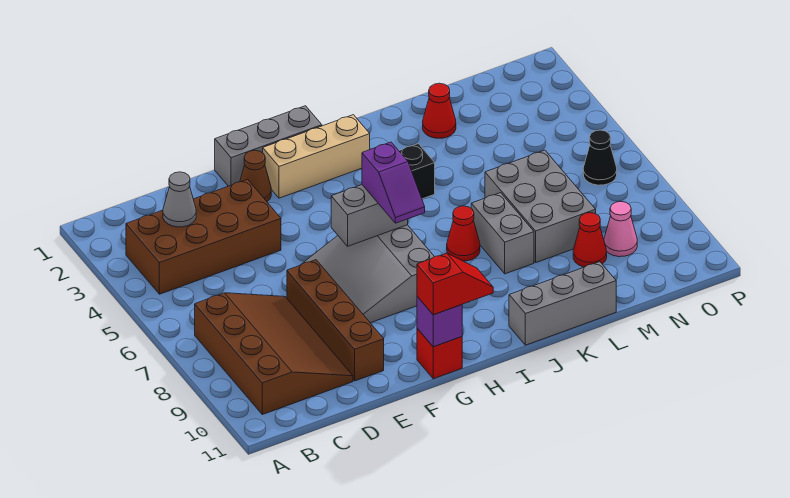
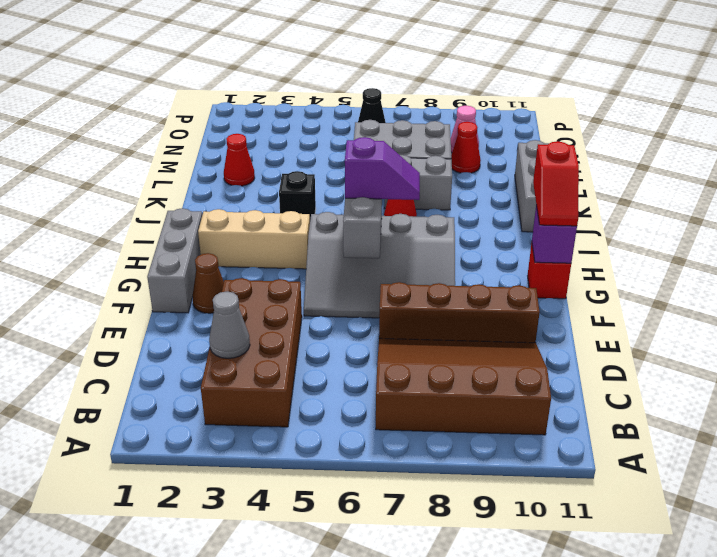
grey 3x3 slope [301,225,434,323] -> grey 3x4 slope [304,212,455,318]
tan 1x3 brick [263,115,370,198] -> tan 1x3 brick turned to [198,209,310,269]
red 1x2 slope [417,253,493,315] -> red 1x2 slope turned to [533,141,579,226]

